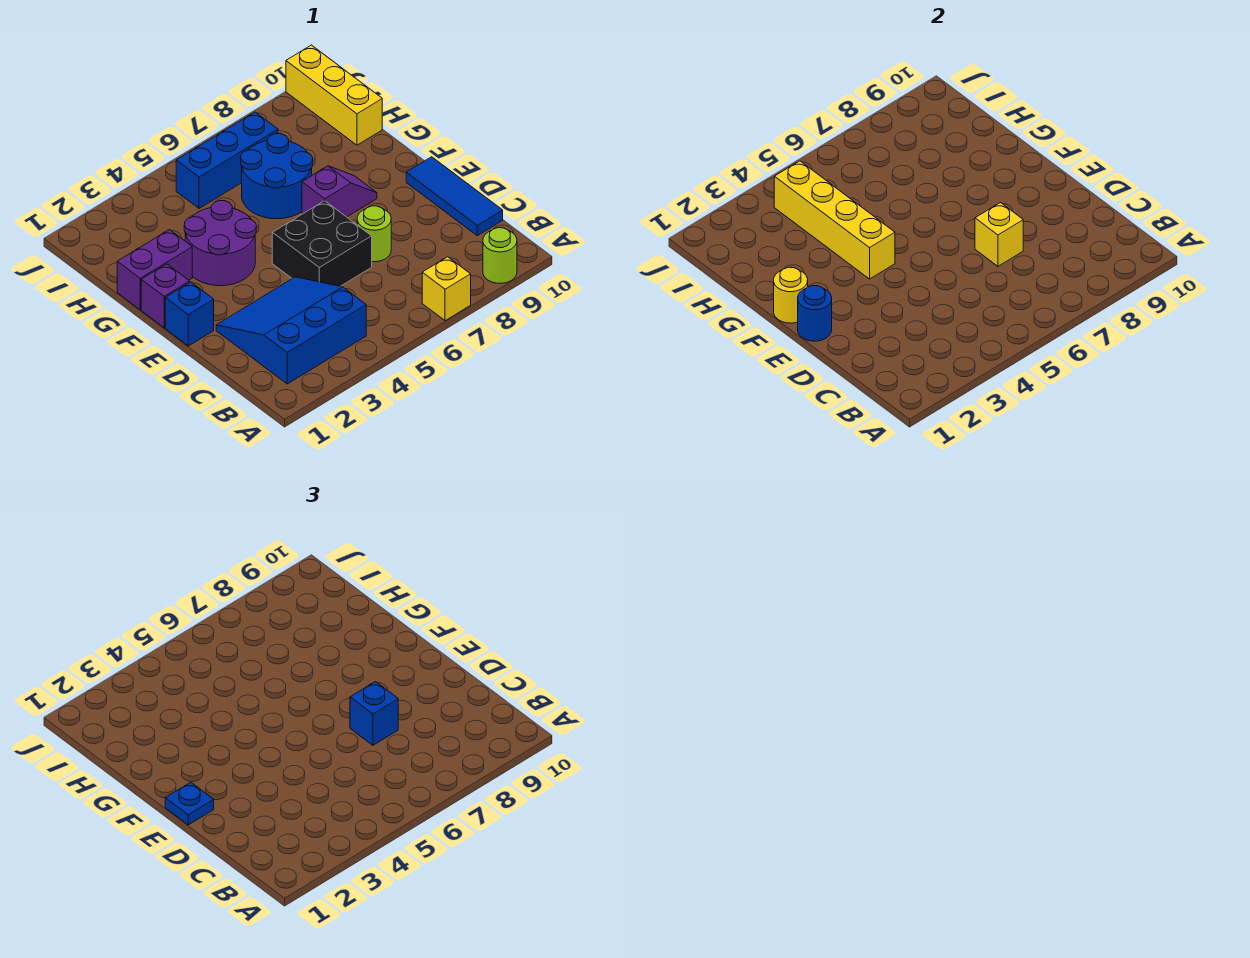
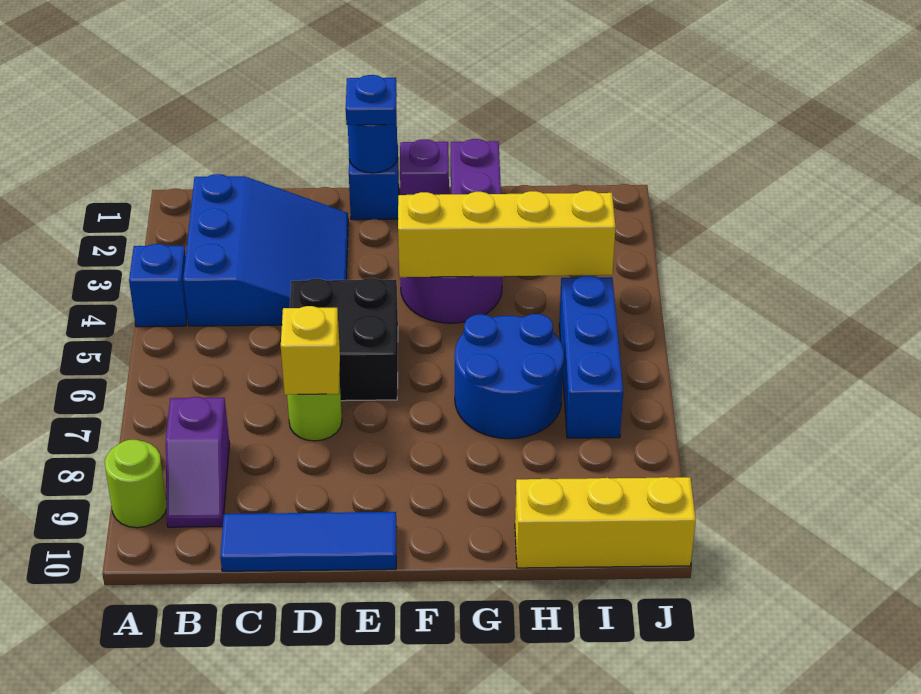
yellow 1x1 brick [422,257,471,321] -> none
blue 1x1 brick [350,682,398,745] -> blue 1x1 brick moved to [129,244,187,327]
yellow 1x1 round brick [774,267,808,323] -> none
purple 1x2 slope [302,166,377,217] -> purple 1x2 slope moved to [166,397,230,527]

